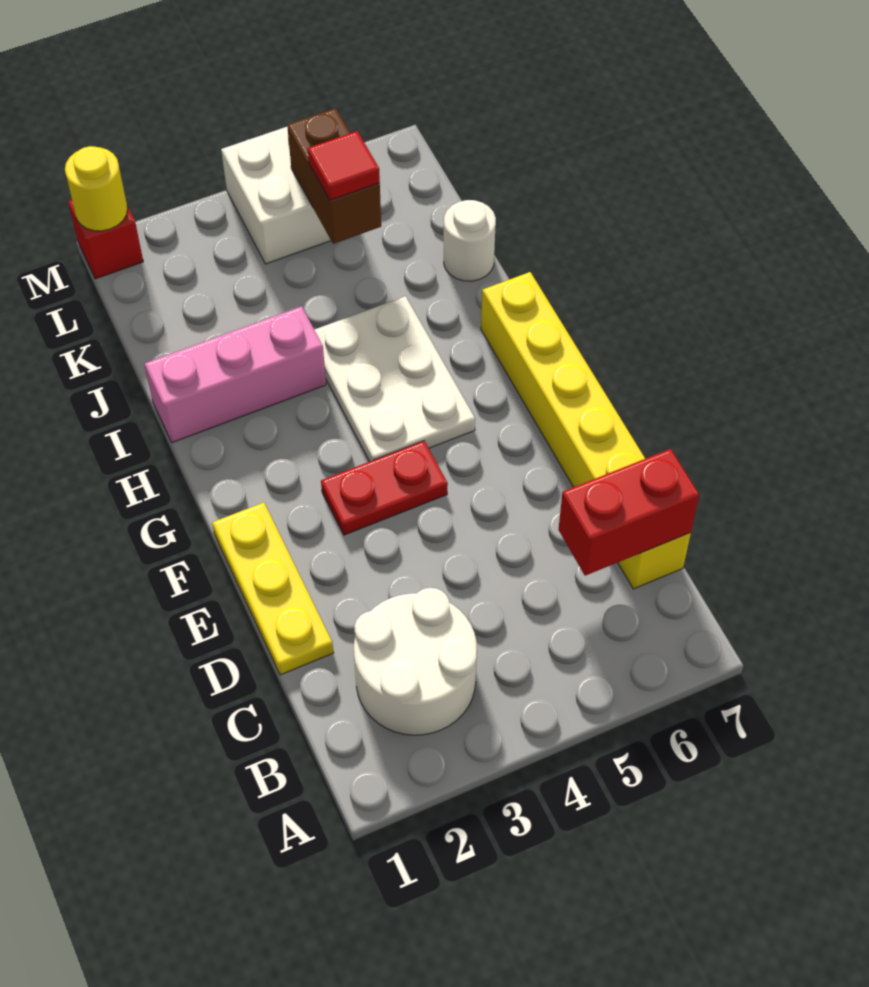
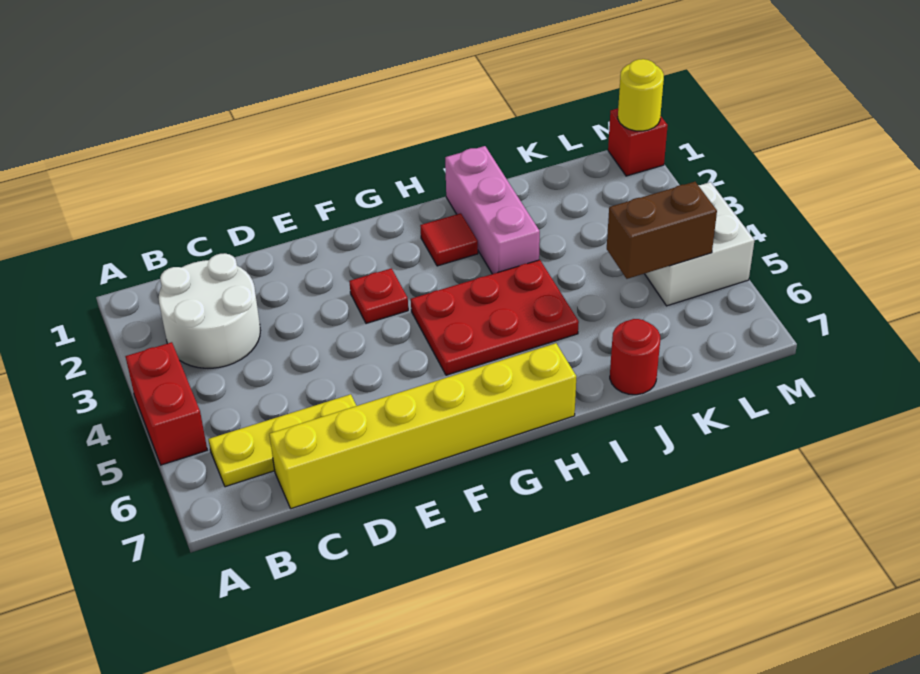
red 1x2 brick [558,449,699,576] -> red 1x2 brick moved to [125,342,207,465]
yellow 1x3 plate [212,502,333,675] -> yellow 1x3 plate moved to [208,394,356,487]
red 1x2 plate [321,441,448,535] -> red 1x1 plate [349,268,408,323]
white 2x3 plate [314,296,475,461] -> red 2x3 plate [411,260,579,375]
white 1x1 round brick [444,200,496,281] -> red 1x1 round brick [610,319,660,395]
red 1x1 tile [308,131,380,200] -> red 1x1 tile moved to [420,213,478,266]

